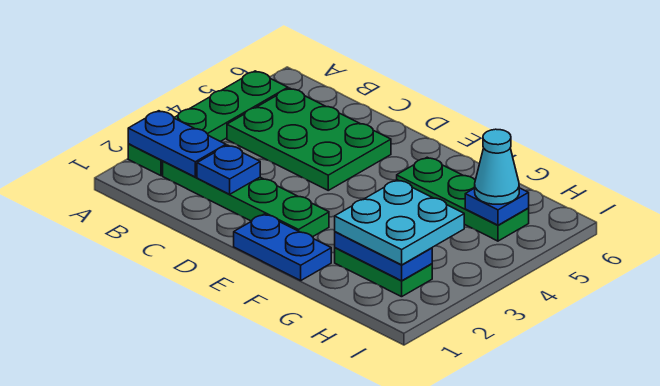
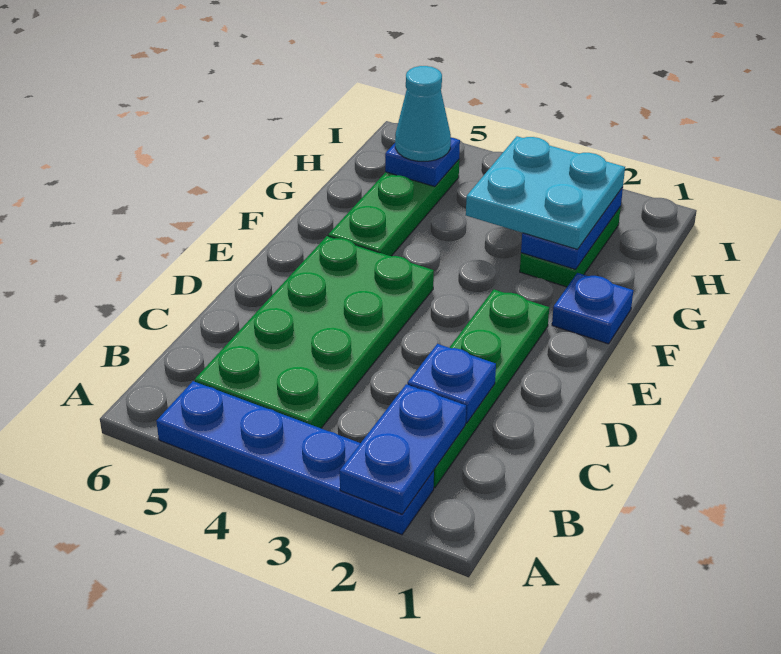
green 1x4 plate [128,71,288,176] -> blue 1x4 plate [156,381,434,535]
green 2x3 plate [227,88,391,190] -> green 2x4 plate [195,236,434,428]
blue 1x2 plate [234,214,331,280] -> blue 1x1 plate [552,273,633,344]

